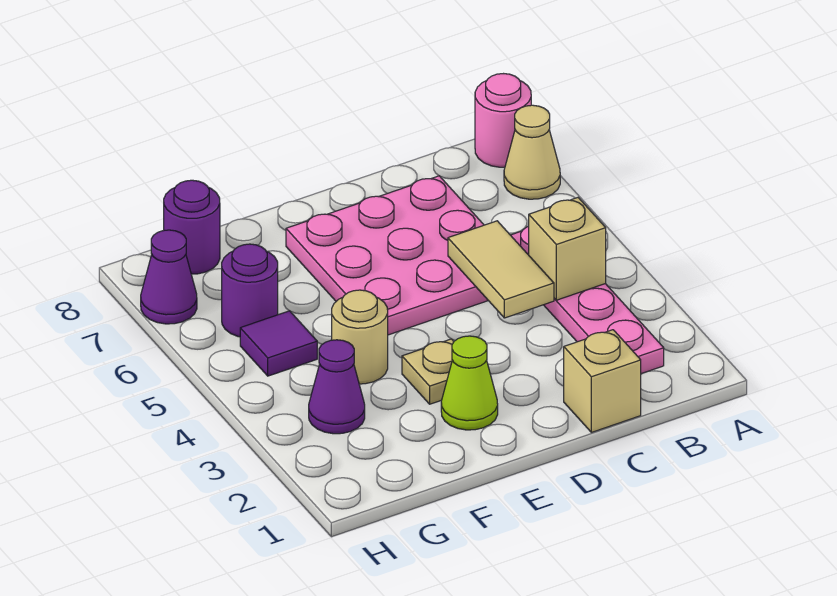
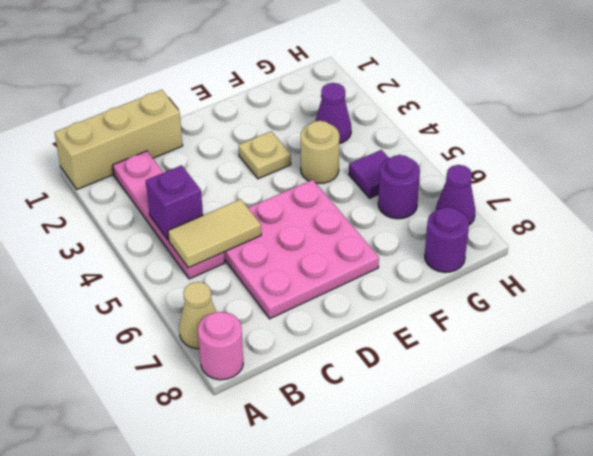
tan 1x1 brick [529,198,606,300] -> purple 1x1 brick [146,165,203,240]
tan 1x1 brick [564,330,641,432] -> tan 1x3 brick [55,90,183,189]
tan 1x2 tile [448,221,554,318] -> tan 1x2 tile turned to [168,199,261,268]
lime 1x1 cone [441,336,498,430] -> none

